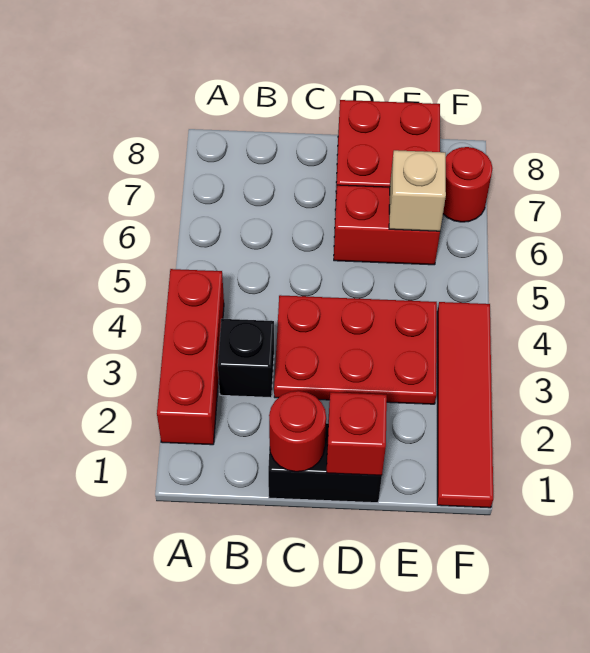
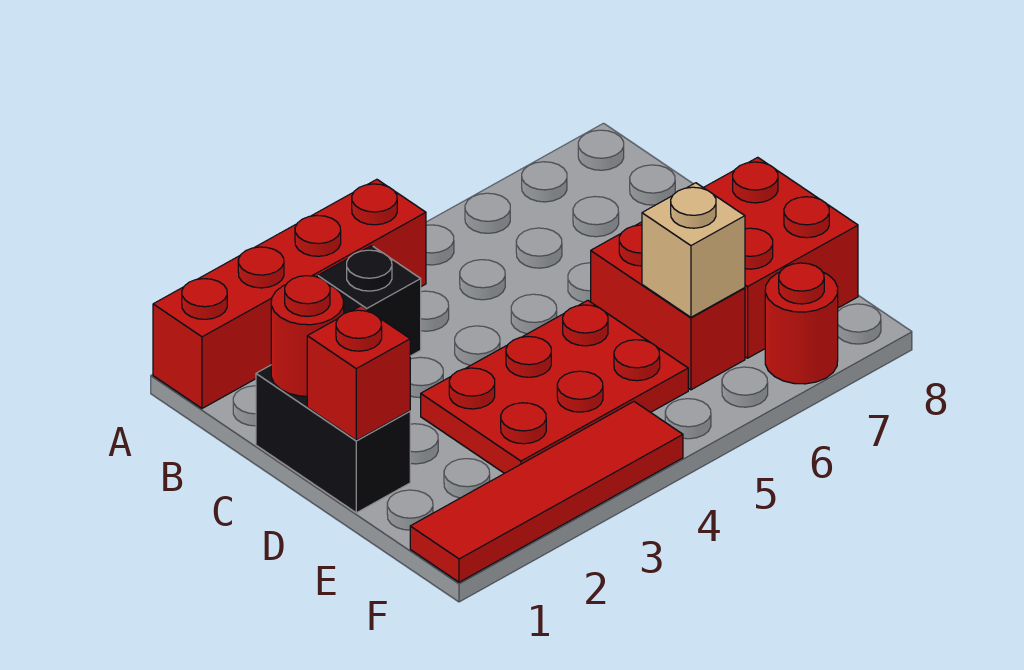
red 1x3 brick [157,269,224,445] -> red 1x4 brick [153,179,426,408]
red 2x3 plate [274,295,437,404] -> red 2x3 plate turned to [421,300,688,473]

